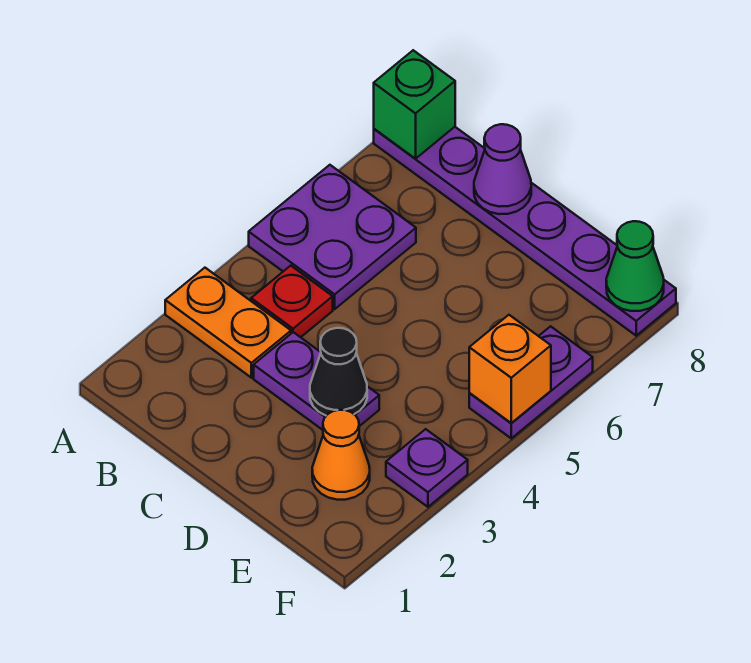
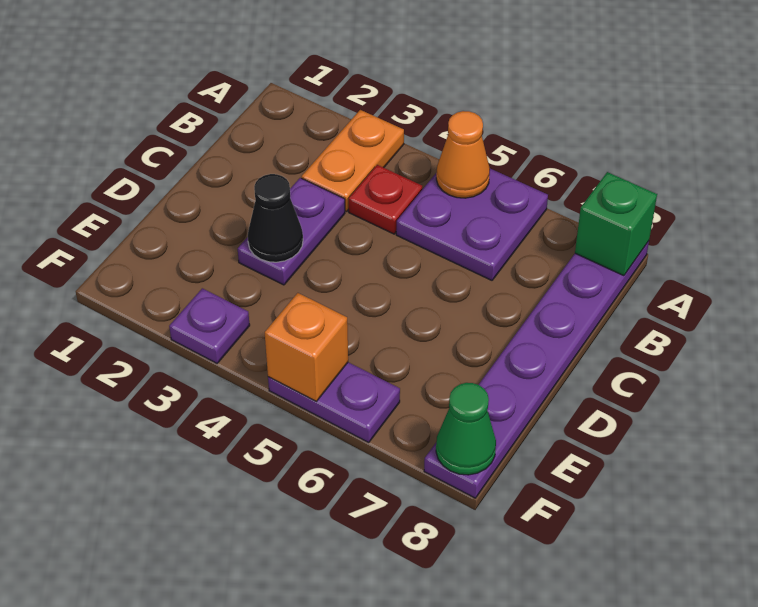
purple 1x1 cone [474,124,531,214] -> none
orange 1x1 cone [312,410,370,500] -> orange 1x1 cone moved to [436,111,490,198]

